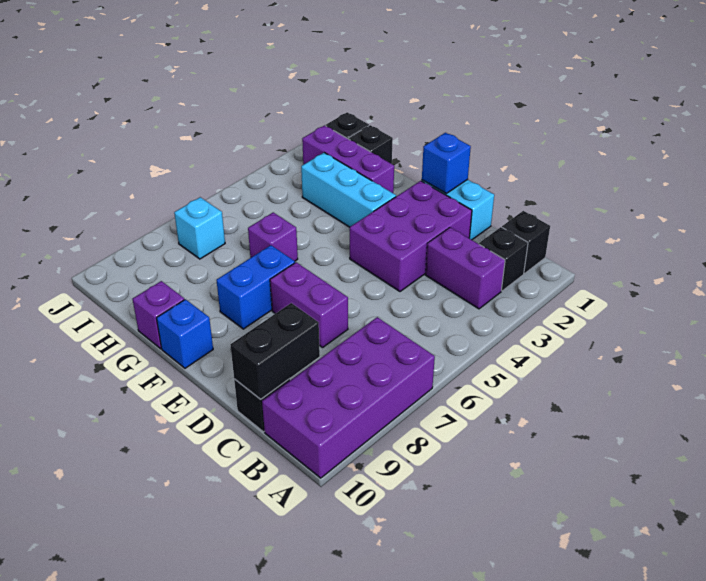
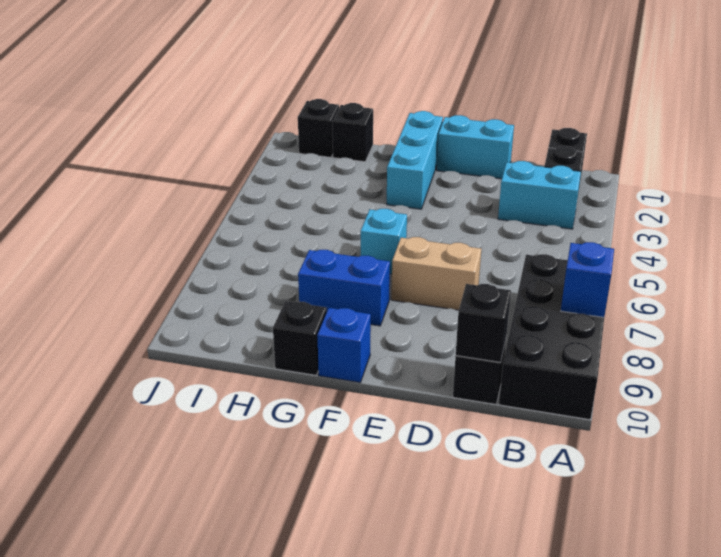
purple 2x4 brick [262,317,435,478] -> black 2x4 brick [499,254,604,420]
purple 1x2 brick [426,227,505,309] -> cyan 1x2 brick [498,161,581,229]
black 1x2 brick [230,303,320,399] -> black 1x1 brick [456,284,511,363]
purple 2x3 brick [350,181,472,292] -> none
purple 1x2 brick [270,262,348,348] -> tan 1x2 brick [392,237,481,310]
blue 1x1 brick [422,133,471,193] -> blue 1x1 brick moved to [561,242,614,317]
cyan 1x3 brick [301,153,396,227] -> cyan 1x3 brick turned to [387,111,443,209]
blue 1x2 brick [216,245,295,329] -> blue 1x2 brick turned to [298,250,390,326]
purple 1x3 brick [302,125,394,193] -> none
purple 1x1 brick [248,212,298,261] -> none
purple 1x1 brick [132,281,184,349] -> black 1x1 brick [273,301,327,375]
cyan 1x1 brick [174,197,225,259] -> cyan 1x1 brick moved to [361,209,407,275]

